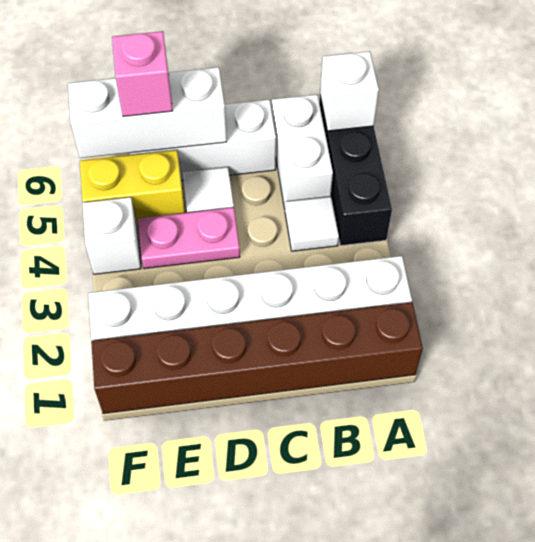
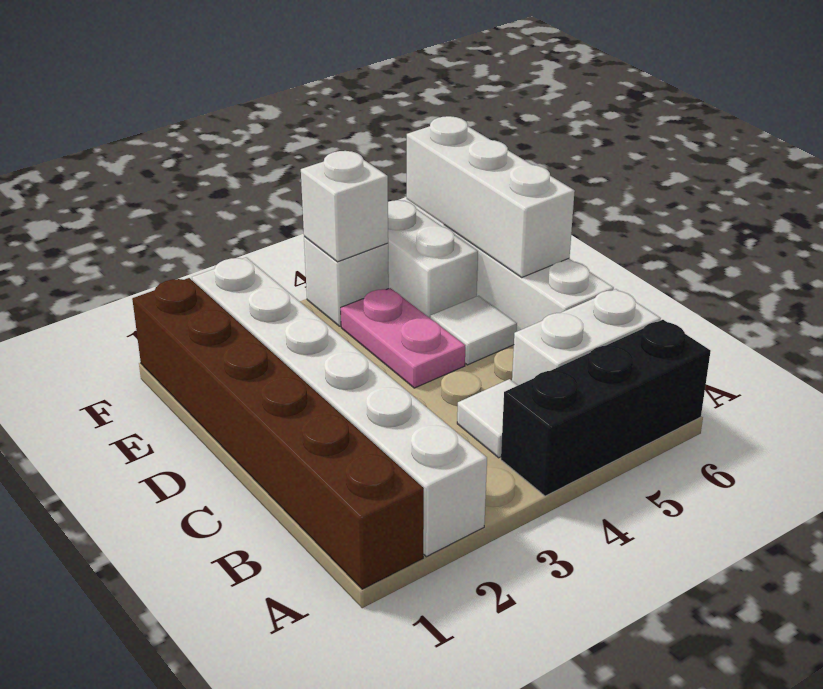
white 1x1 brick [320,51,379,131] -> white 1x1 brick moved to [301,151,388,262]
yellow 1x2 brick [80,150,185,227] -> white 1x2 brick [388,200,478,318]
pink 1x1 brick [112,31,173,116] -> none

